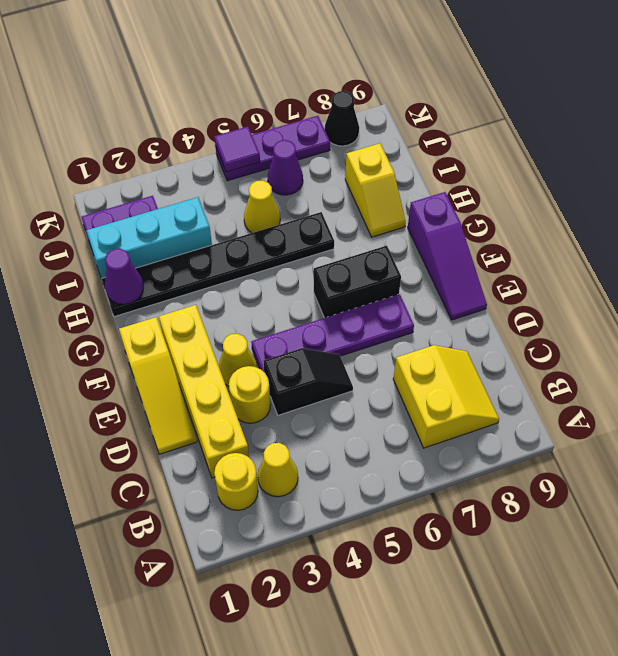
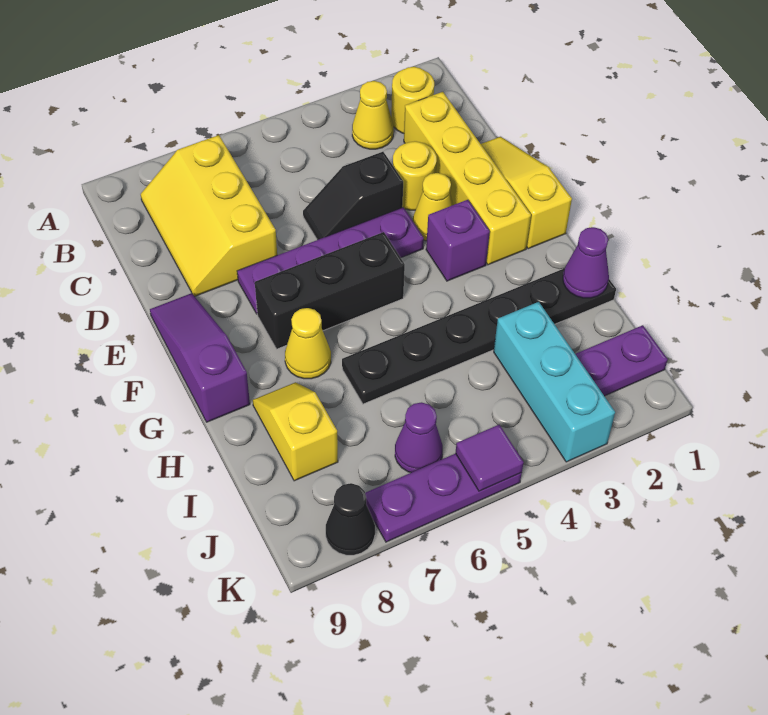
yellow 2x2 slope [393,345,499,448] -> yellow 2x3 slope [141,135,277,296]
none -> purple 1x1 brick [426,200,490,281]
black 1x2 brick [314,246,401,318] -> black 1x3 brick [255,232,405,349]
cyan 1x3 brick [86,197,212,279] -> cyan 1x3 brick turned to [494,302,615,462]
yellow 1x1 cone [244,181,280,233] -> yellow 1x1 cone moved to [285,308,331,379]

